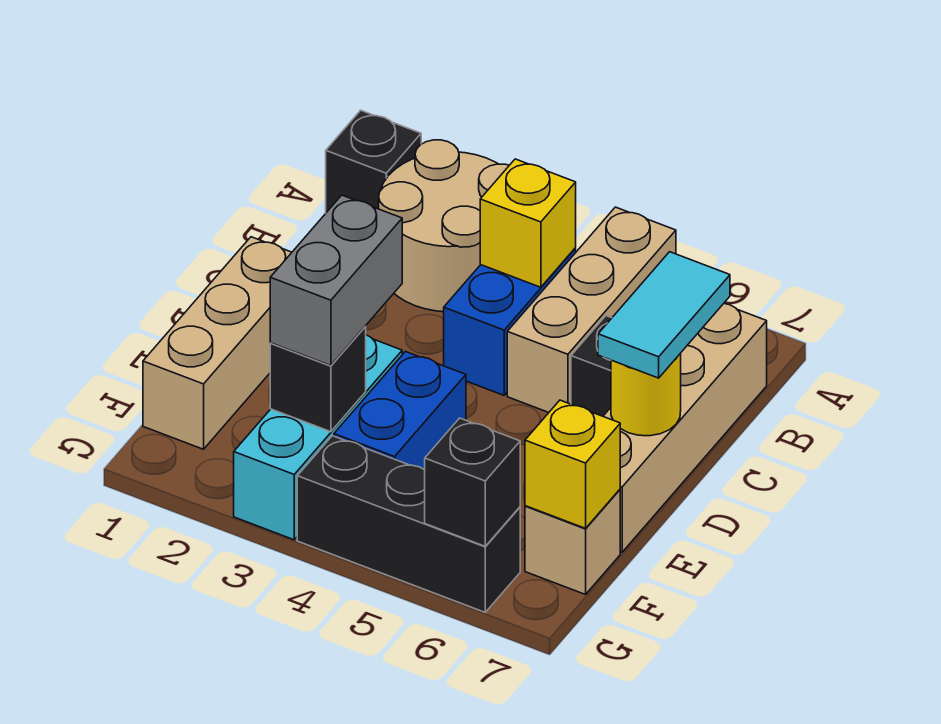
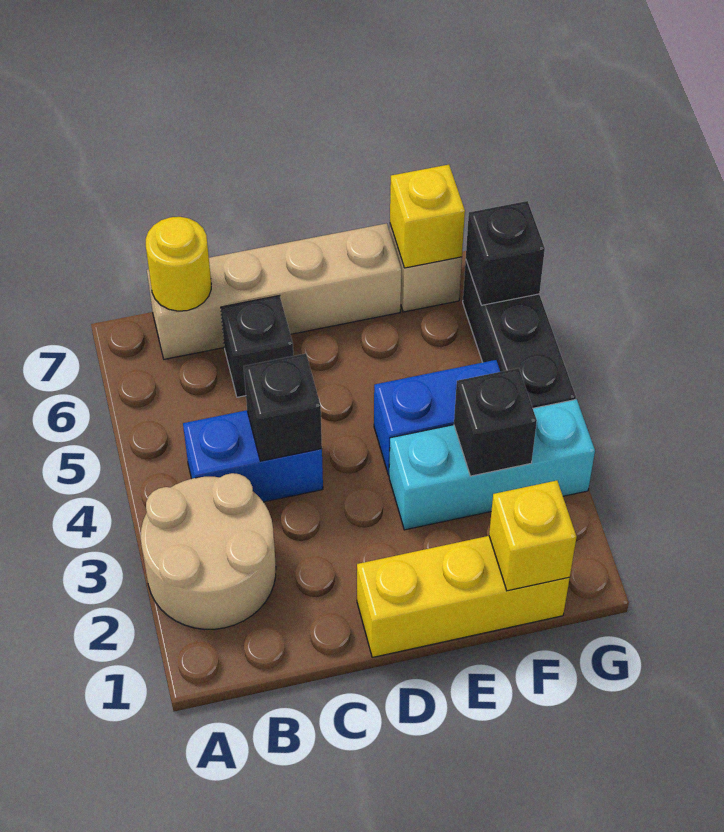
black 1x1 brick [326,110,421,213] -> black 1x1 brick moved to [244,354,322,461]
tan 1x3 brick [507,207,676,412] -> none
yellow 1x1 brick [480,159,576,287] -> yellow 1x1 brick moved to [489,481,576,591]
cyan 1x2 tile [598,252,730,378] -> none
tan 1x3 brick [143,237,292,449] -> yellow 1x3 brick [357,536,570,657]
yellow 1x1 round brick [611,353,681,436] -> yellow 1x1 round brick moved to [146,217,211,311]
grey 1x2 brick [270,195,402,366] -> none

